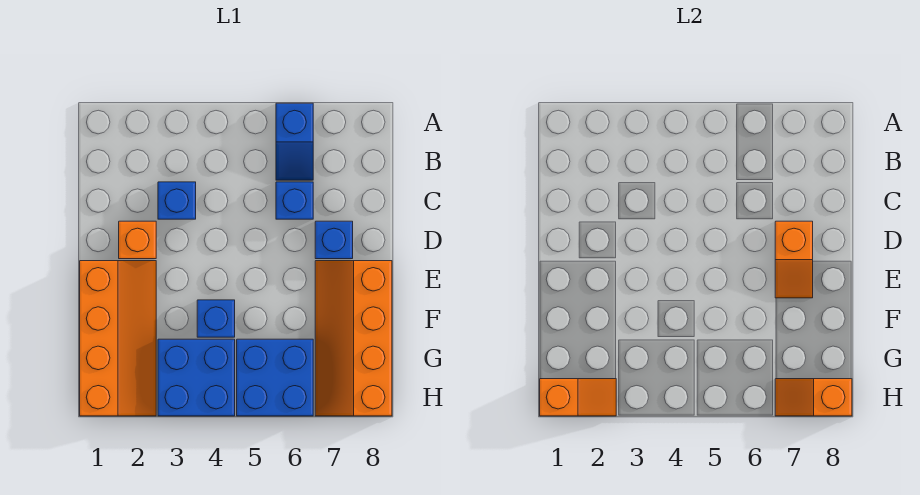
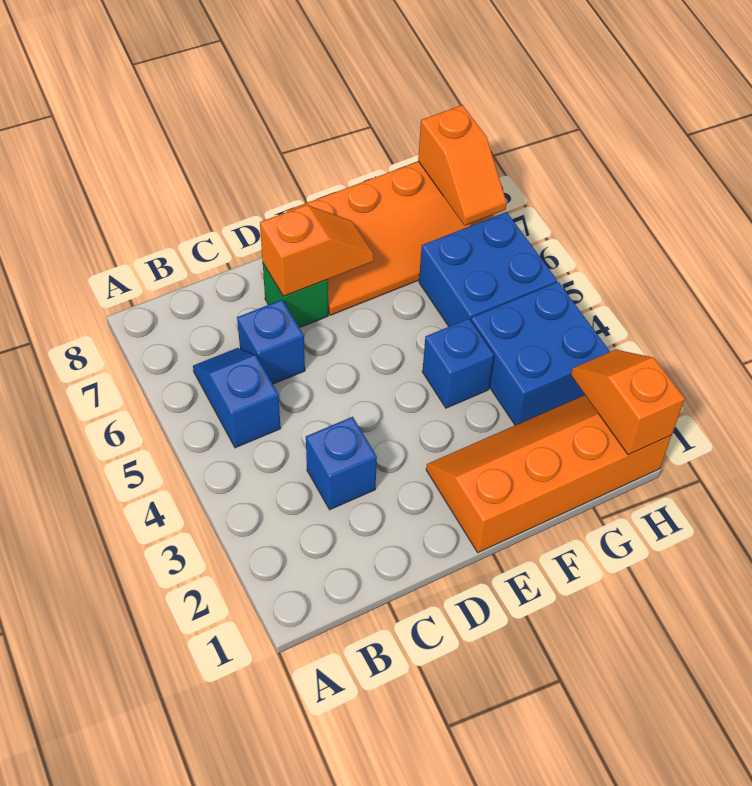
blue 1x2 slope [276,103,313,180] -> blue 1x2 slope turned to [193,348,281,448]
orange 1x1 brick [119,221,156,259] -> none
blue 1x1 brick [315,221,353,259] -> green 1x1 brick [263,264,328,328]

